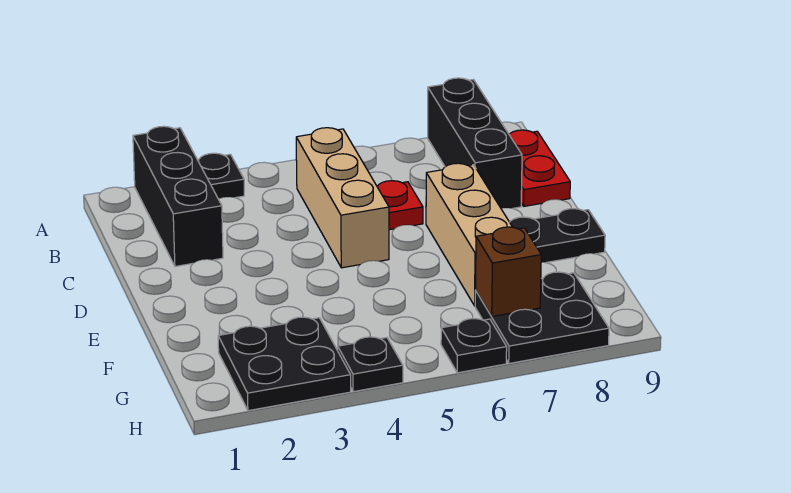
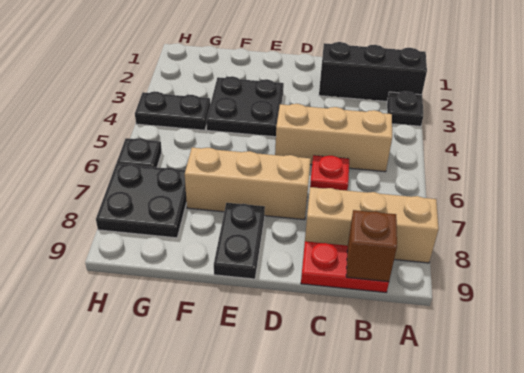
black 1x3 brick [428,78,522,208] -> tan 1x3 brick [305,187,439,263]
black 2x2 plate [218,317,351,411] -> black 2x2 plate moved to [206,76,284,137]
brown 1x1 brick [475,227,541,317] -> brown 1x1 brick moved to [346,210,397,282]
black 1x1 plate [338,337,403,392] -> black 1x2 plate [135,92,210,130]

